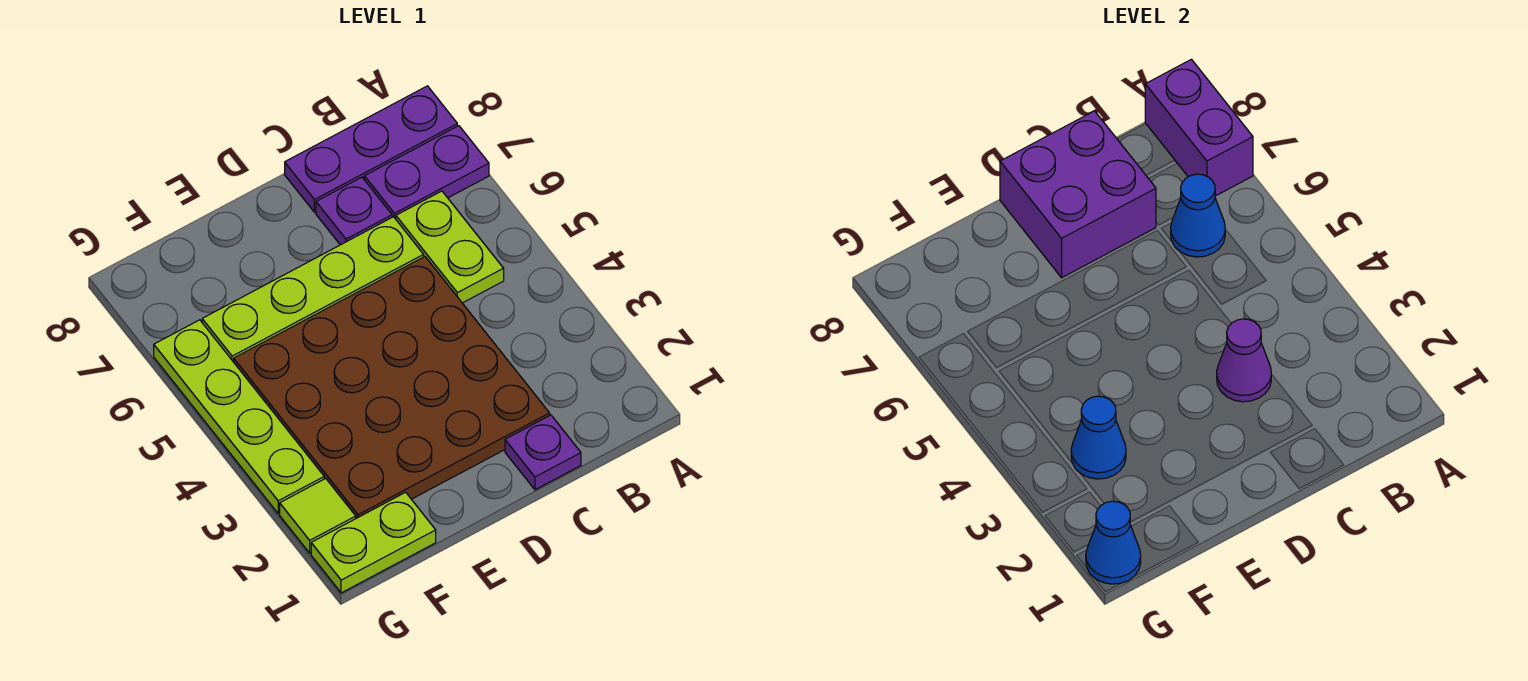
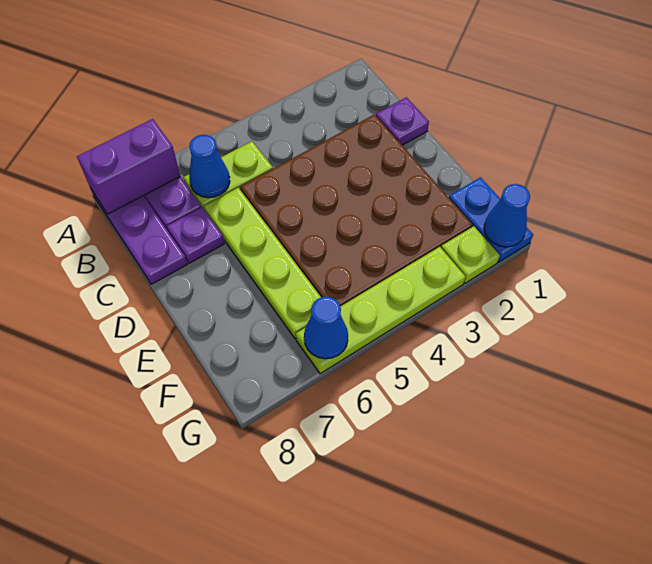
purple 1x1 cone [1217,319,1271,402] -> none
purple 2x2 brick [1000,111,1156,278] -> none
lime 1x2 plate [311,492,436,593] -> blue 1x2 plate [449,177,533,262]
blue 1x1 cone [1071,396,1126,479] -> blue 1x1 cone moved to [304,297,348,359]
lime 1x1 tile [280,478,356,553] -> lime 1x1 plate [441,226,500,283]

